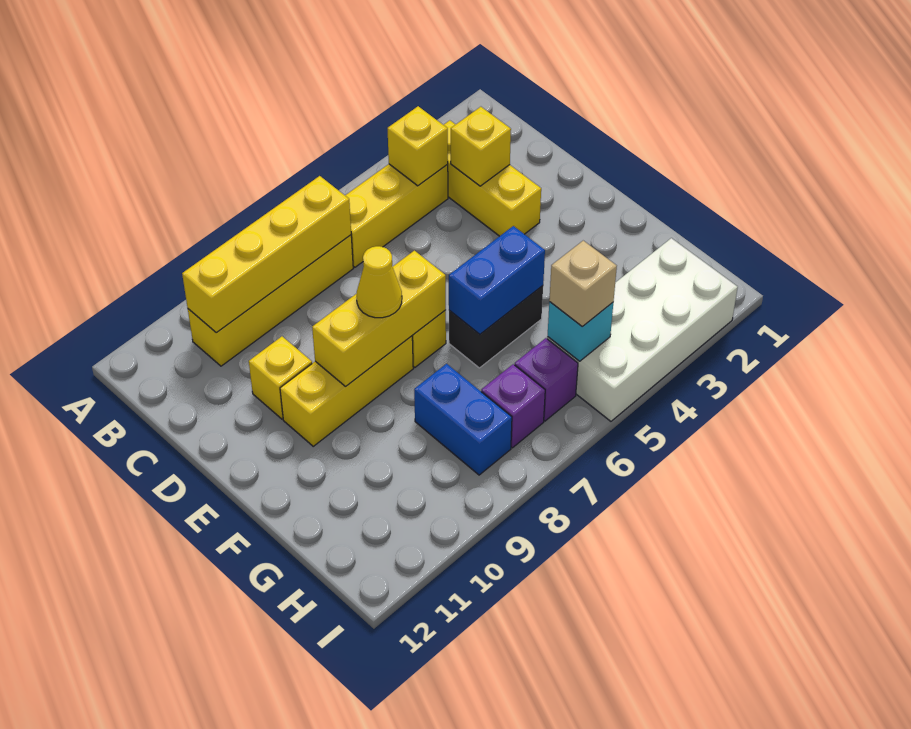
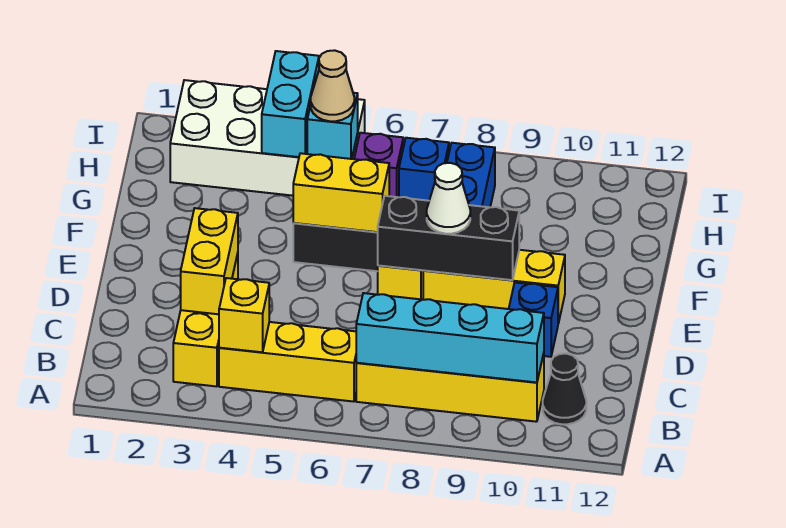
yellow 1x4 brick [182,176,351,333] -> cyan 1x4 brick [356,293,544,382]
none -> black 1x1 cone [543,354,586,424]
yellow 1x1 brick [451,107,511,186] -> yellow 1x2 brick [181,208,238,314]
yellow 1x1 brick [249,336,312,419] -> blue 1x1 brick [509,283,558,357]
yellow 1x3 brick [312,251,446,386] -> black 1x3 brick [378,196,519,280]
yellow 1x1 cone [357,246,402,318] -> white 1x1 cone [427,163,470,234]
blue 1x2 brick [449,226,545,334] -> yellow 1x2 brick [293,153,389,232]
none -> cyan 1x2 brick [262,51,319,157]
tan 1x1 brick [549,241,617,327] -> tan 1x1 cone [311,50,354,121]
purple 1x1 brick [481,364,545,448] -> blue 1x1 brick [399,138,449,201]

